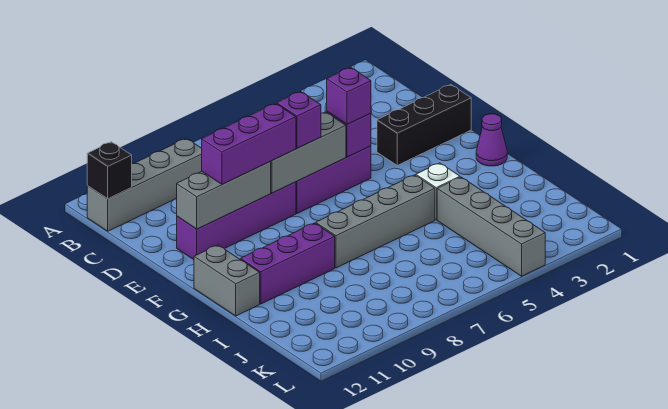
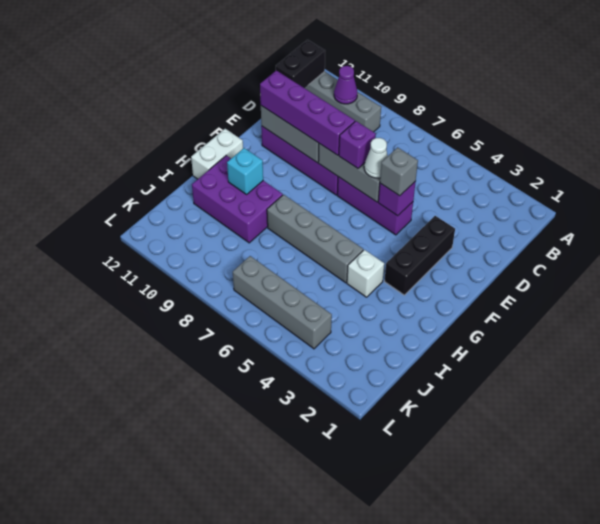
black 1x1 brick [87,142,132,199] -> black 1x2 brick [276,40,325,88]
black 1x3 brick [377,85,471,165] -> black 1x3 brick turned to [385,216,455,295]
purple 1x1 brick [327,67,371,124] -> grey 1x1 brick [380,147,418,196]
none -> white 1x1 cone [364,138,388,178]
purple 1x3 brick [202,103,296,184] -> purple 1x4 brick [260,71,355,155]
purple 1x1 cone [476,114,507,166] -> purple 1x1 cone moved to [334,66,357,104]
grey 1x2 brick [194,245,260,316] -> white 1x2 brick [191,129,243,179]
purple 1x3 brick [241,223,335,304] -> purple 2x3 brick [192,155,283,243]
none -> cyan 1x1 brick [227,148,263,194]
grey 1x4 brick [437,177,545,276] -> grey 1x4 brick turned to [233,256,332,349]

